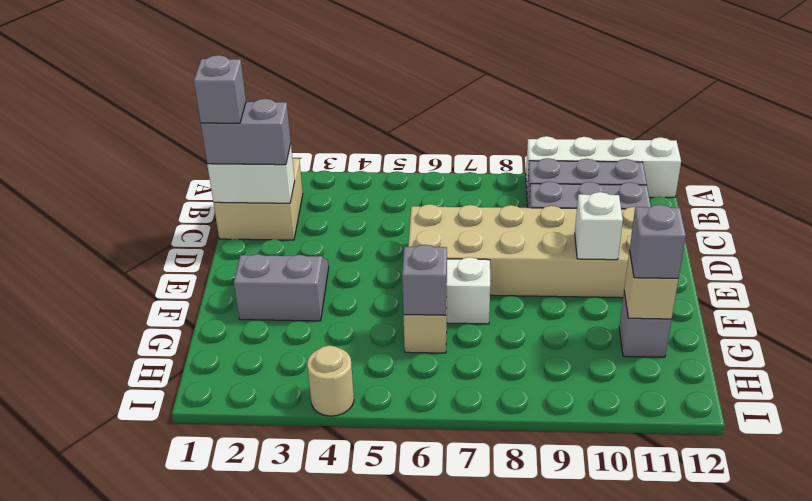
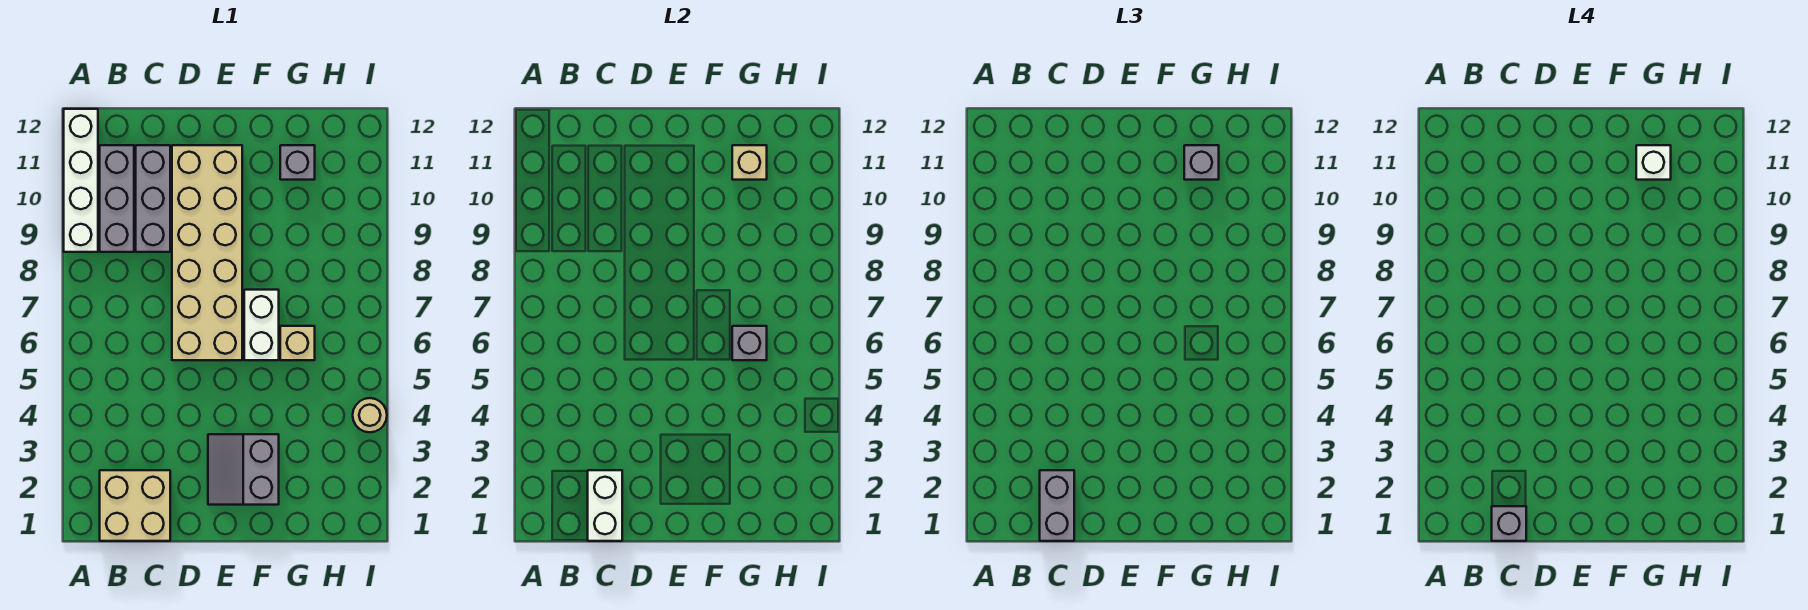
white 1x1 brick [575,192,623,260] -> white 1x1 brick moved to [1636,145,1671,180]

